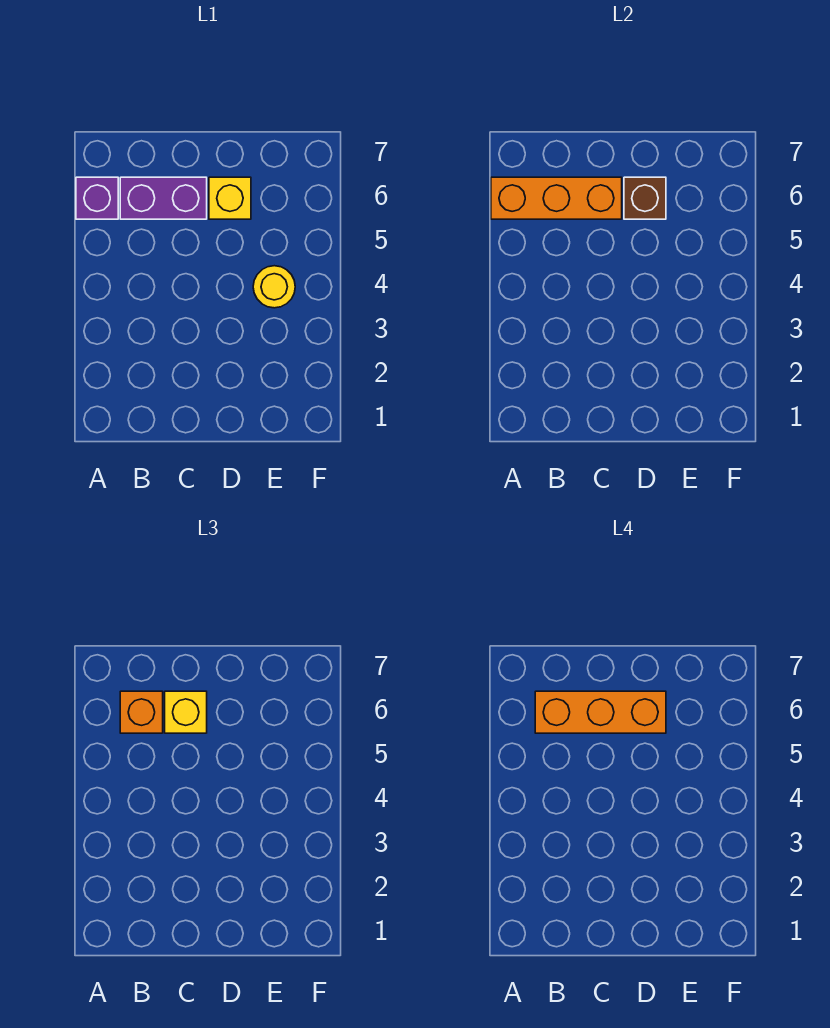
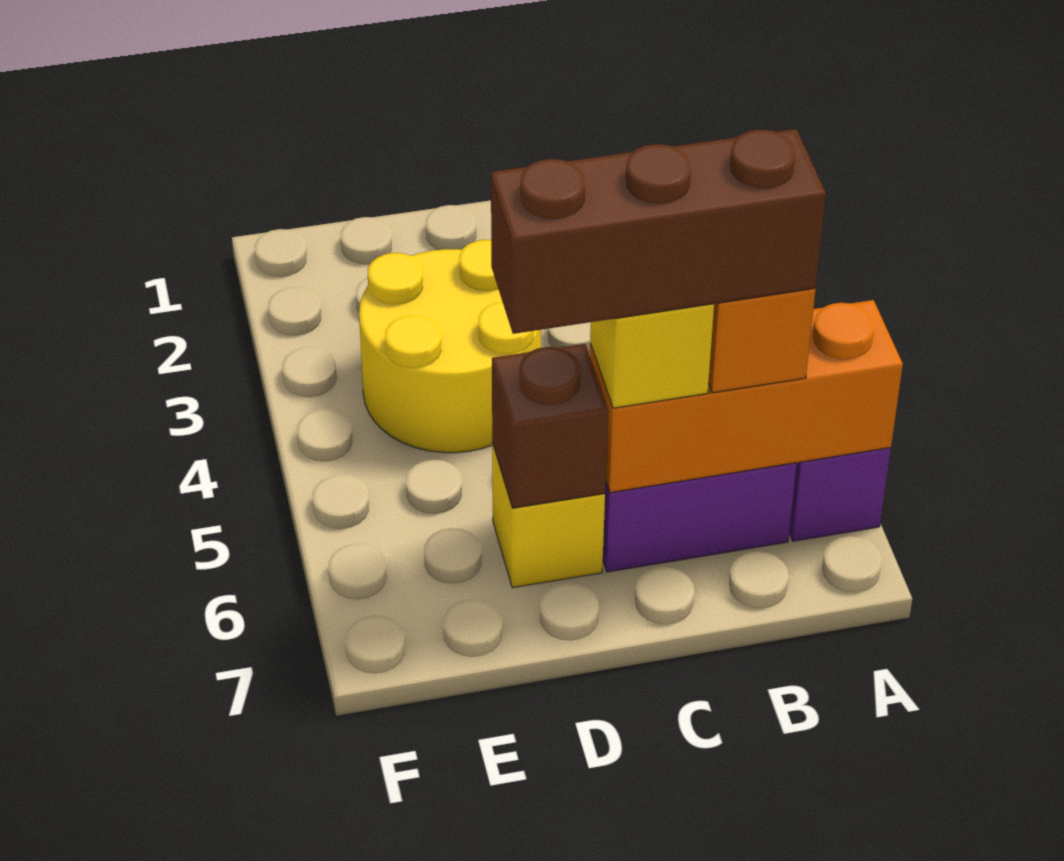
orange 1x3 brick [535,691,666,733] -> brown 1x3 brick [491,129,826,334]
yellow 1x1 round brick [253,266,295,308] -> yellow 2x2 round brick [359,240,541,453]

